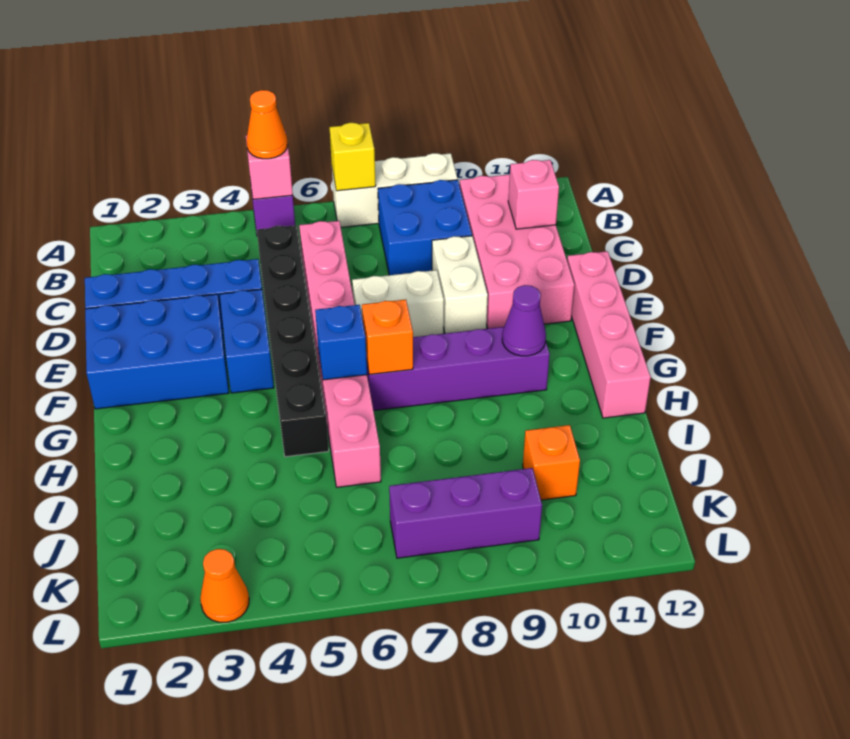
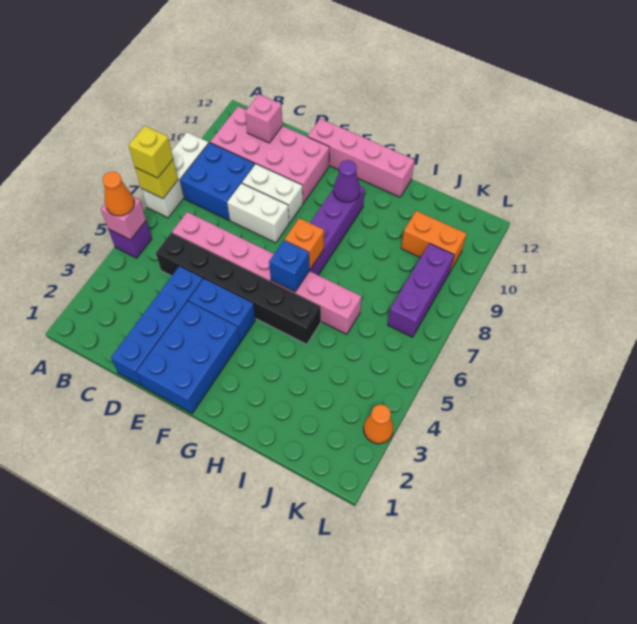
none -> yellow 1x1 brick [128,126,173,178]
white 1x2 brick [352,270,444,337] -> white 1x2 brick turned to [227,183,289,243]
orange 1x1 brick [523,425,580,500] -> orange 1x2 brick [401,211,466,271]

